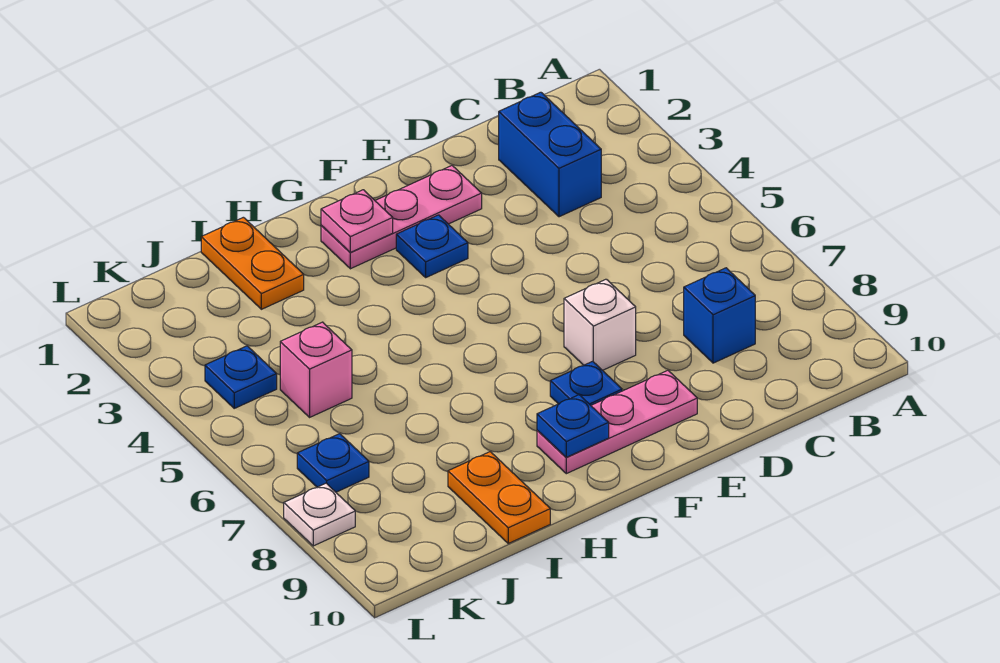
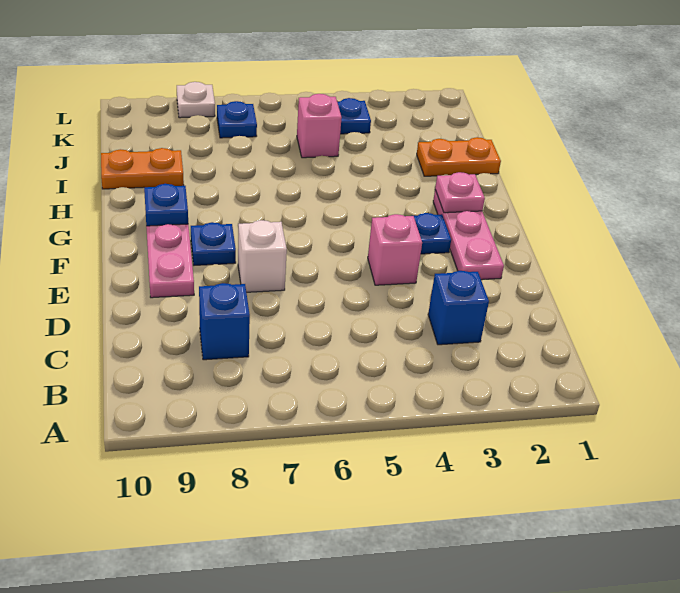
blue 1x2 brick [499,92,601,217] -> blue 1x1 brick [428,271,489,345]
none -> pink 1x1 brick [368,214,422,285]

